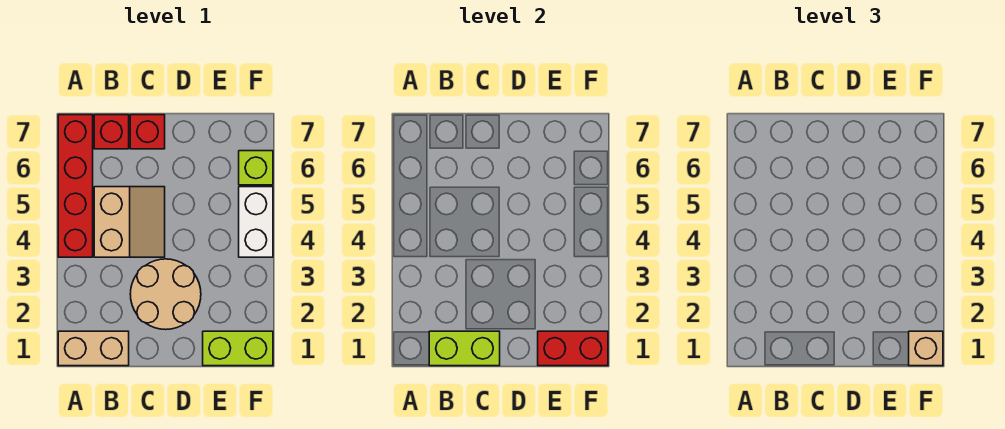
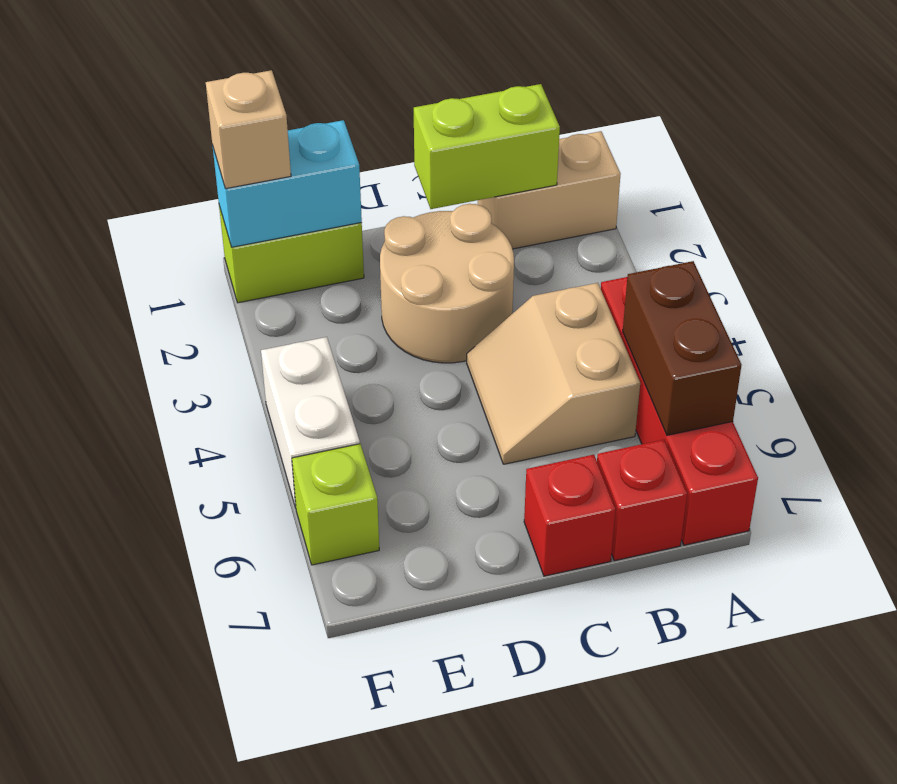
none -> brown 1x2 brick [623,261,741,435]
red 1x2 brick [538,331,608,366] -> cyan 1x2 brick [213,120,362,247]

